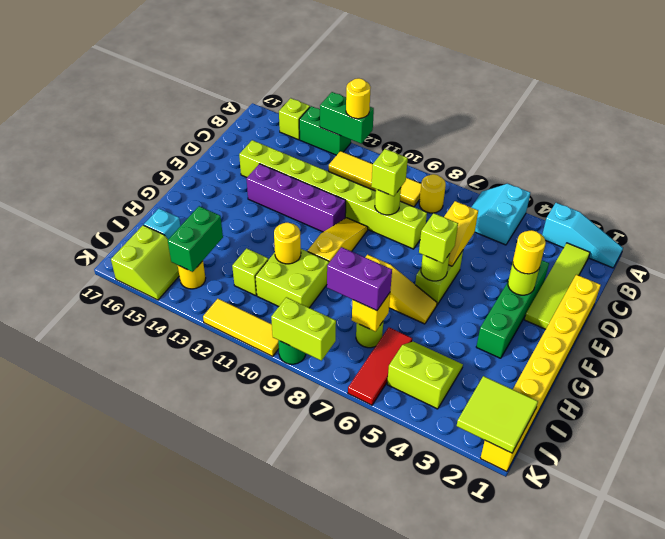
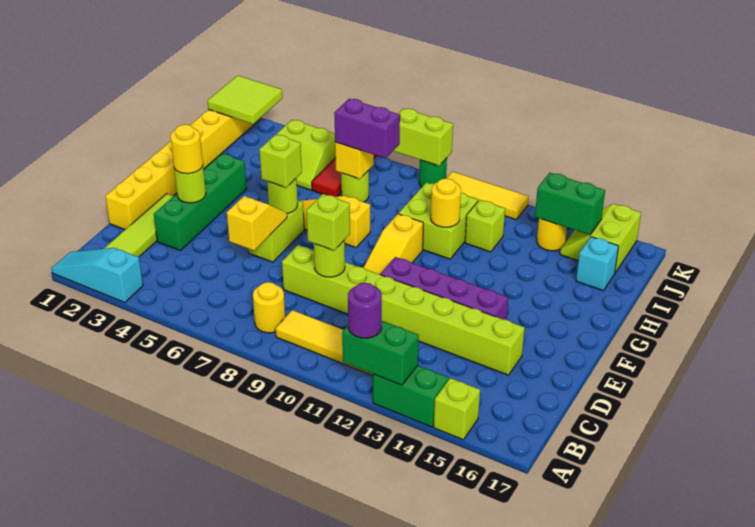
cyan 2x2 slope [471,184,530,245] -> none
yellow 1x1 round brick [346,78,371,119] -> purple 1x1 round brick [348,283,382,338]
green 1x2 brick [168,206,223,272] -> green 1x2 brick turned to [535,173,605,235]

